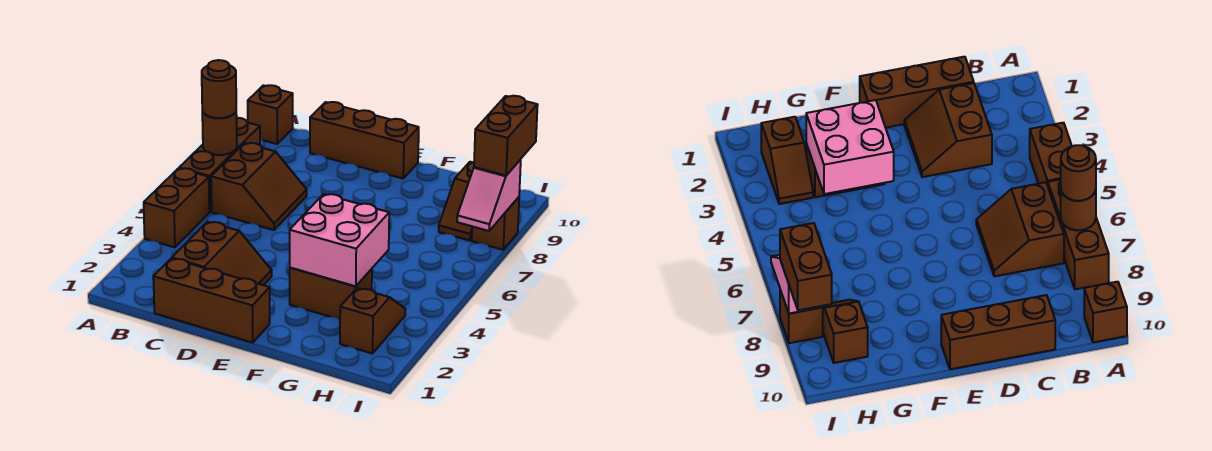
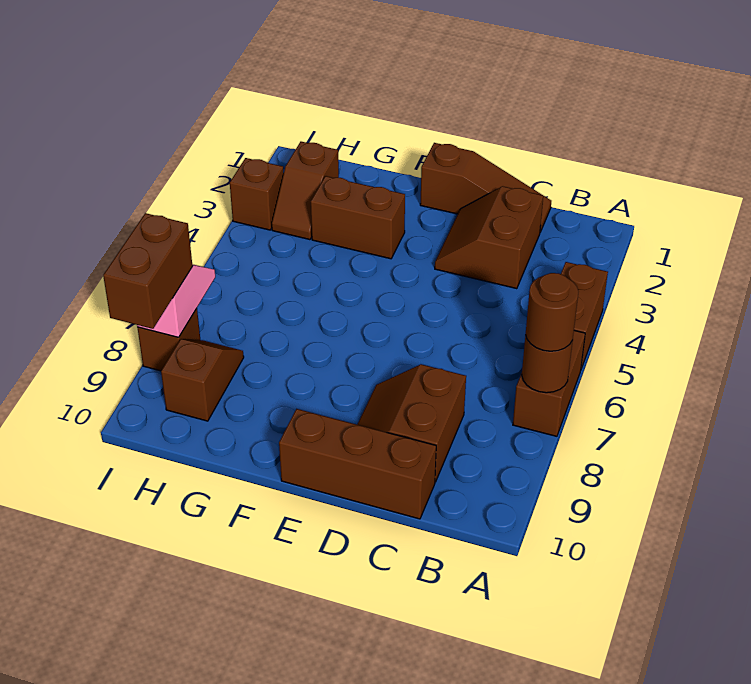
brown 1x3 brick [179,118,260,212] -> brown 1x2 brick [513,330,585,436]
brown 1x1 brick [248,85,293,144] -> brown 1x1 brick moved to [230,158,284,230]
brown 2x2 slope [211,143,307,230] -> brown 2x2 slope moved to [357,364,466,482]
brown 1x3 brick [153,258,270,343] -> brown 1x3 slope [420,143,551,232]
pink 2x2 brick [290,194,389,286] -> none

